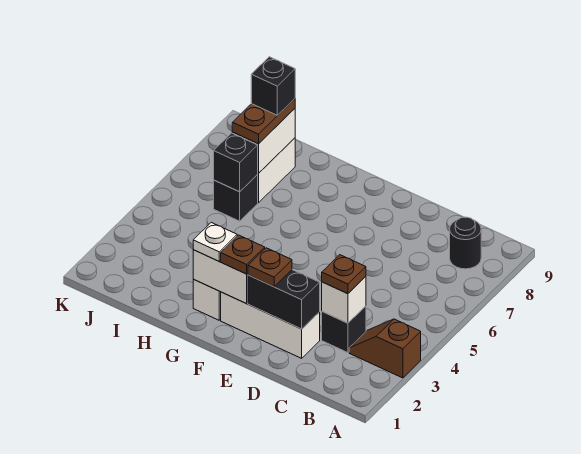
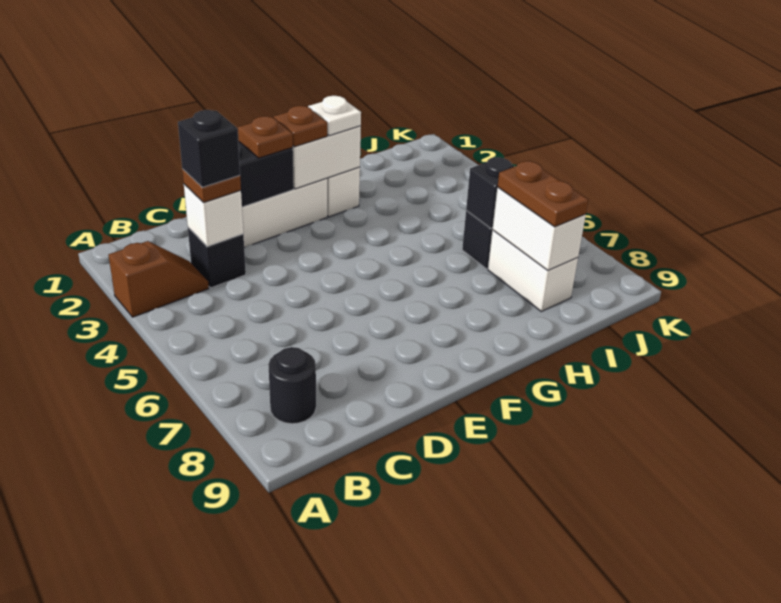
black 1x1 brick [251,57,295,115] -> black 1x1 brick moved to [178,110,240,187]

